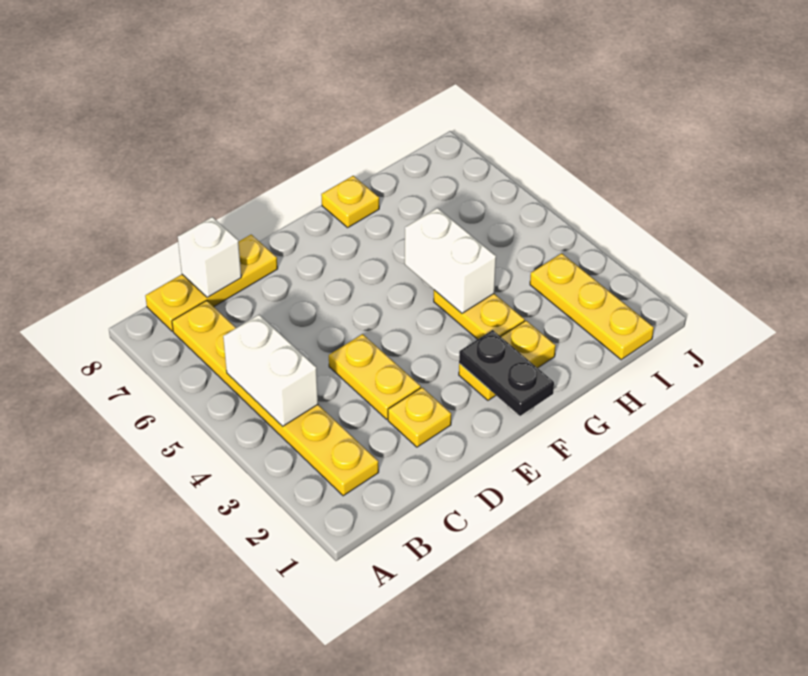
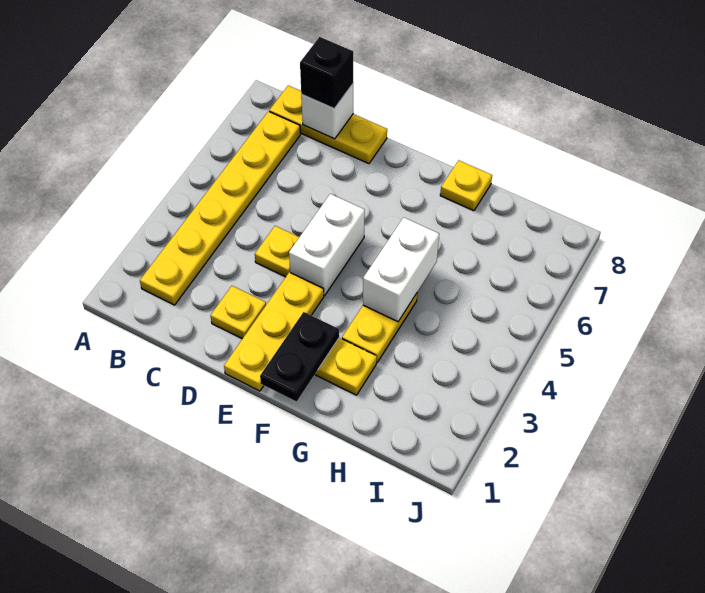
white 1x2 brick [223,315,318,426] -> white 1x2 brick moved to [289,194,365,295]
none -> black 1x1 brick [300,37,353,109]
yellow 1x2 plate [329,334,421,419] -> yellow 1x1 plate [255,226,299,277]
yellow 1x3 plate [530,253,654,360] -> yellow 1x3 plate moved to [224,272,324,391]

